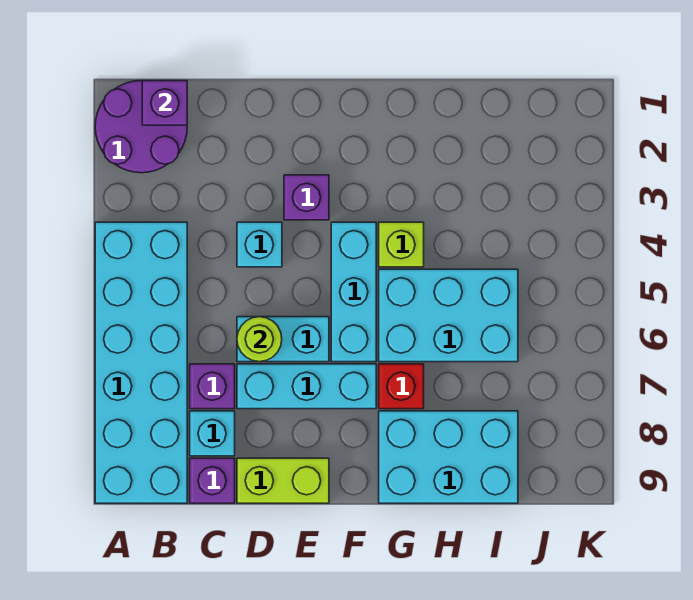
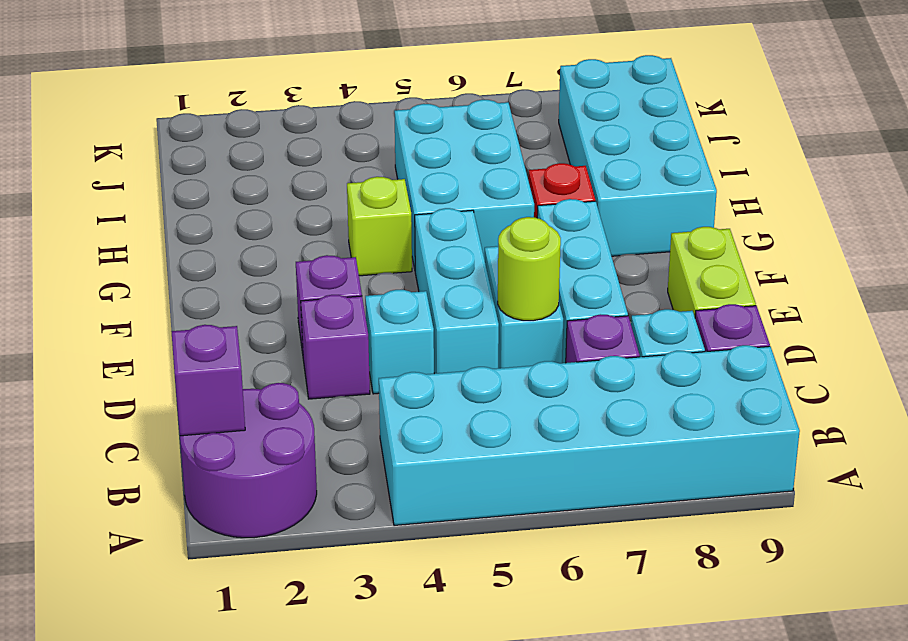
none -> purple 1x1 brick [301,295,370,399]
cyan 1x3 brick [331,222,376,362] -> cyan 1x3 brick turned to [415,208,499,374]
cyan 2x3 brick [379,411,518,503] -> cyan 2x4 brick [559,55,717,256]

